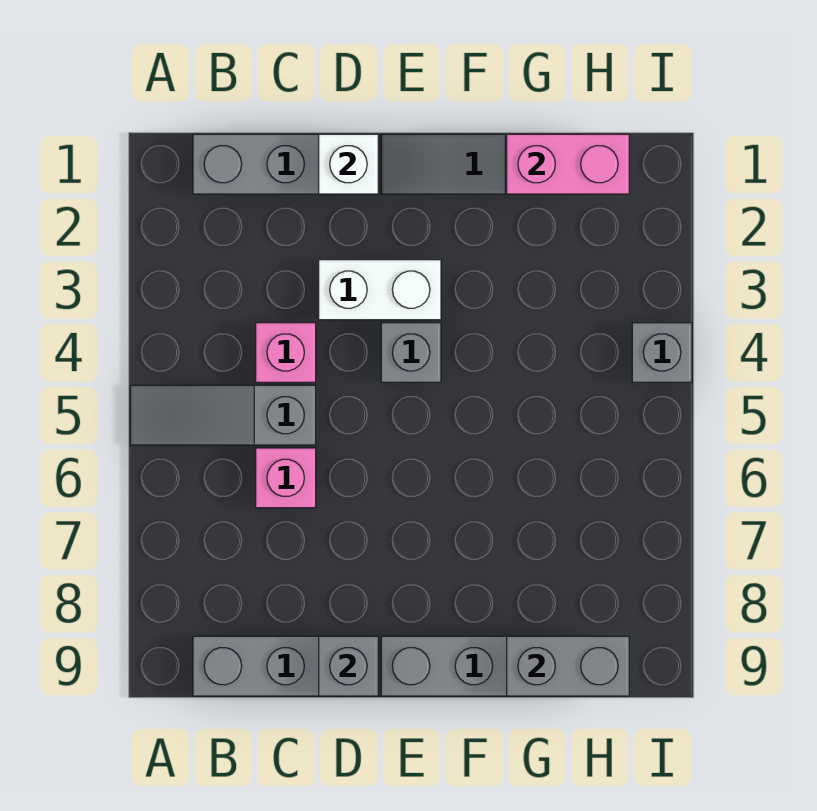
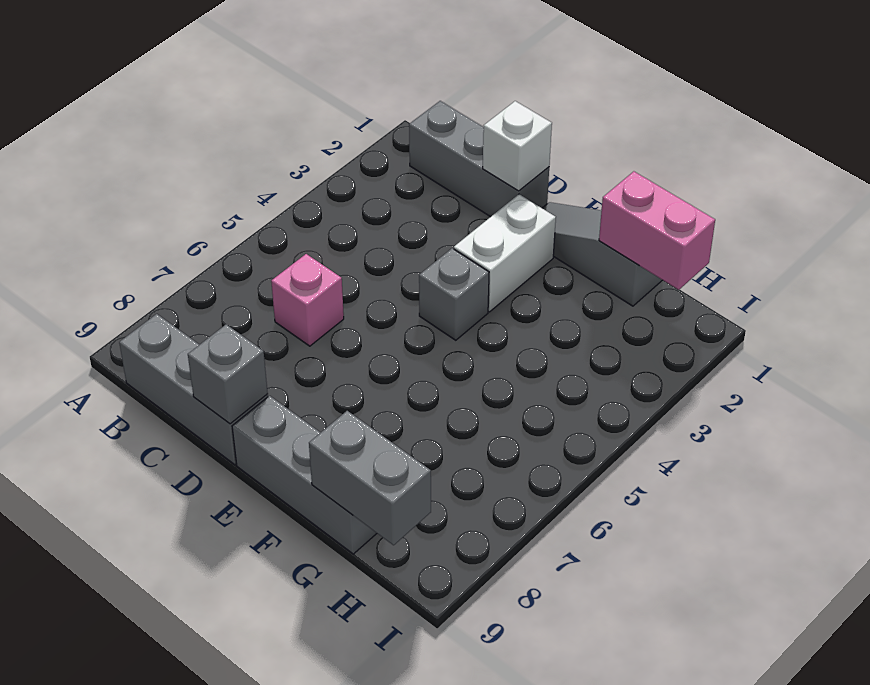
grey 1x3 slope [130,385,316,445] -> none
pink 1x1 brick [256,323,316,382] -> none
white 1x2 brick [319,260,441,320] -> white 1x2 brick turned to [454,194,556,312]
grey 1x1 brick [632,323,692,382] -> none

